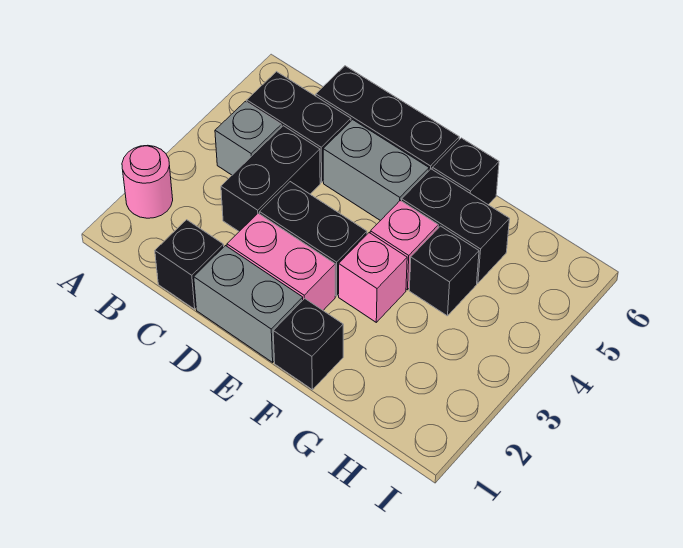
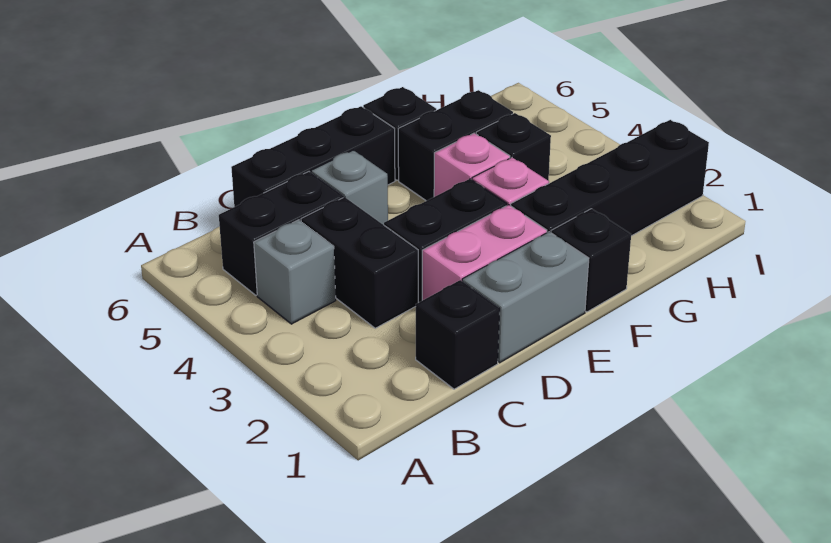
pink 1x1 round brick [122,145,173,218] -> none
grey 1x2 brick [323,120,429,221] -> grey 1x1 brick [311,150,388,225]
none -> black 1x4 brick [511,120,709,236]

